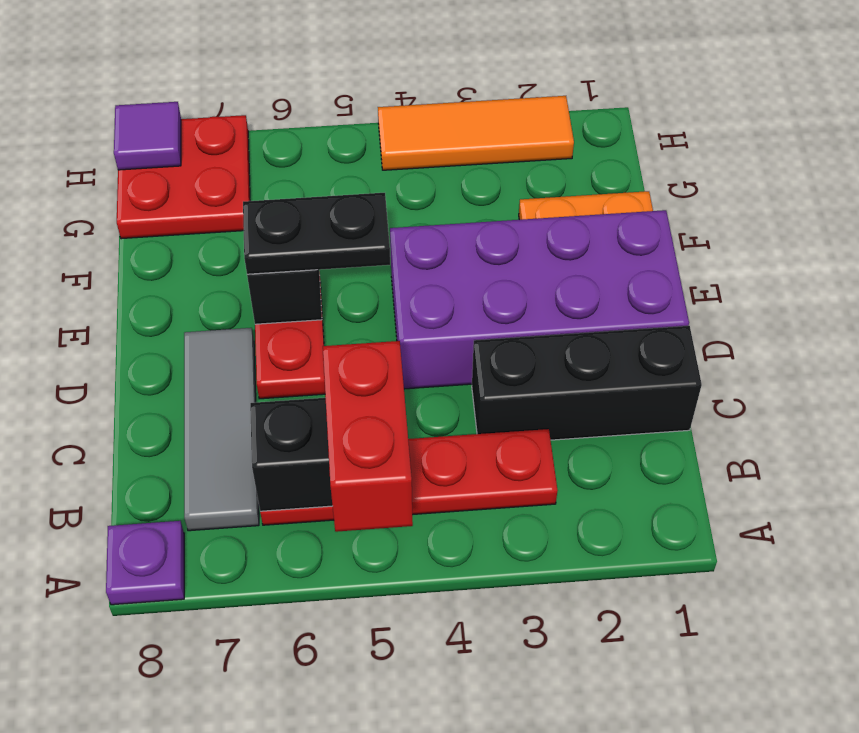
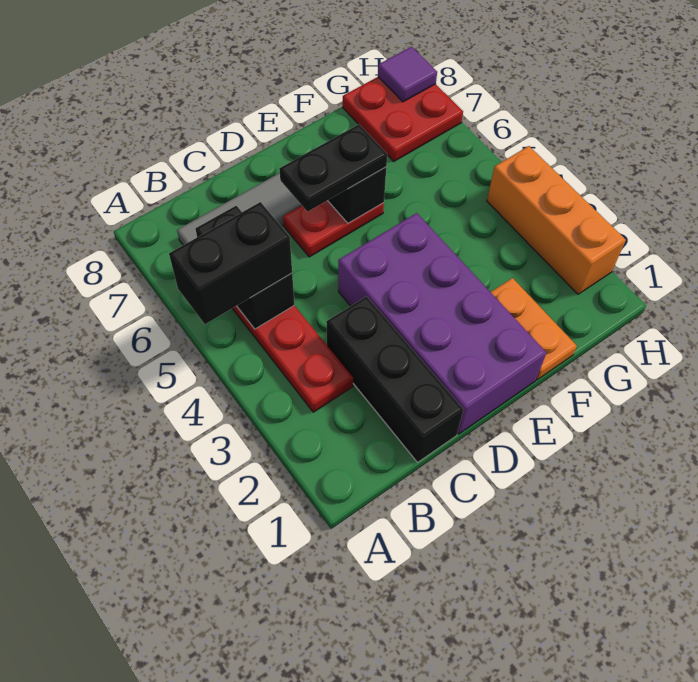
red 1x2 brick [323,341,413,532] -> black 1x2 brick [169,202,292,324]
purple 1x1 plate [106,521,184,605] -> none
black 1x2 plate [243,193,390,274] -> black 1x2 plate turned to [279,124,387,212]
orange 1x3 tile [378,96,574,170] -> orange 1x3 brick [487,146,626,294]

